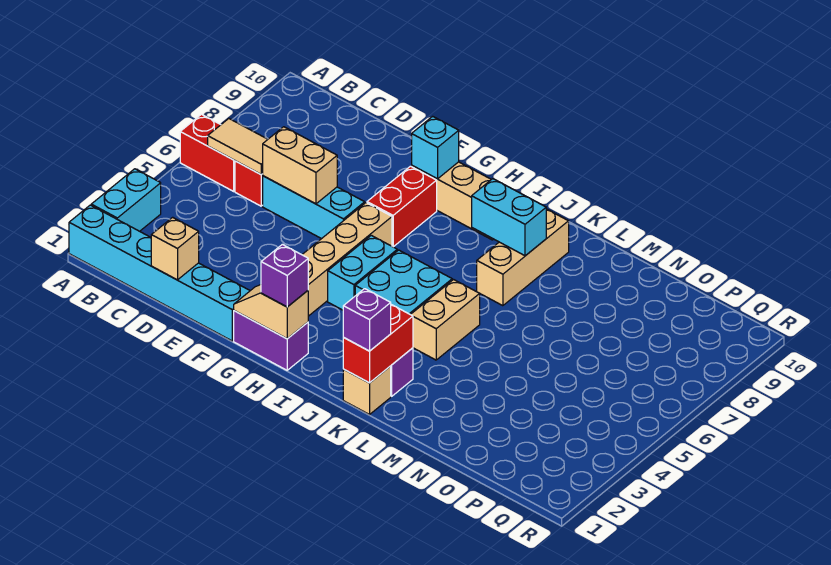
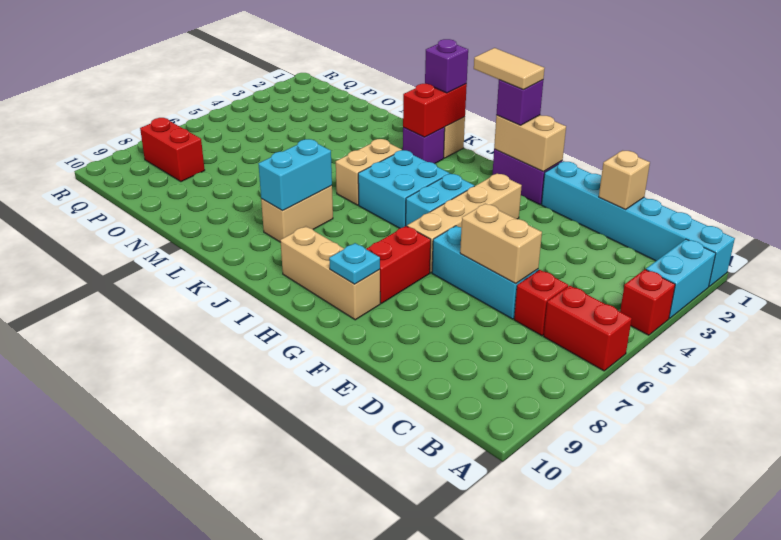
none -> red 1x1 brick [620,269,675,335]
tan 1x2 tile [208,119,268,174] -> tan 1x2 tile moved to [474,48,544,90]
tan 1x2 slope [234,285,308,339] -> tan 1x2 brick [494,115,566,172]
cyan 1x1 brick [412,116,459,179] -> cyan 1x1 plate [329,243,380,284]
cyan 1x2 brick [472,179,546,256] -> cyan 1x2 brick turned to [258,139,332,211]
tan 1x3 brick [477,209,569,306] -> tan 1x2 brick [261,186,333,242]
none -> red 1x2 brick [140,118,205,182]

